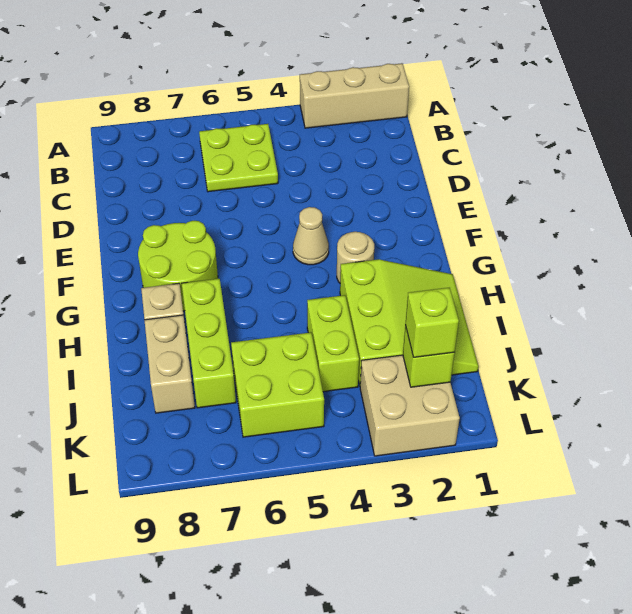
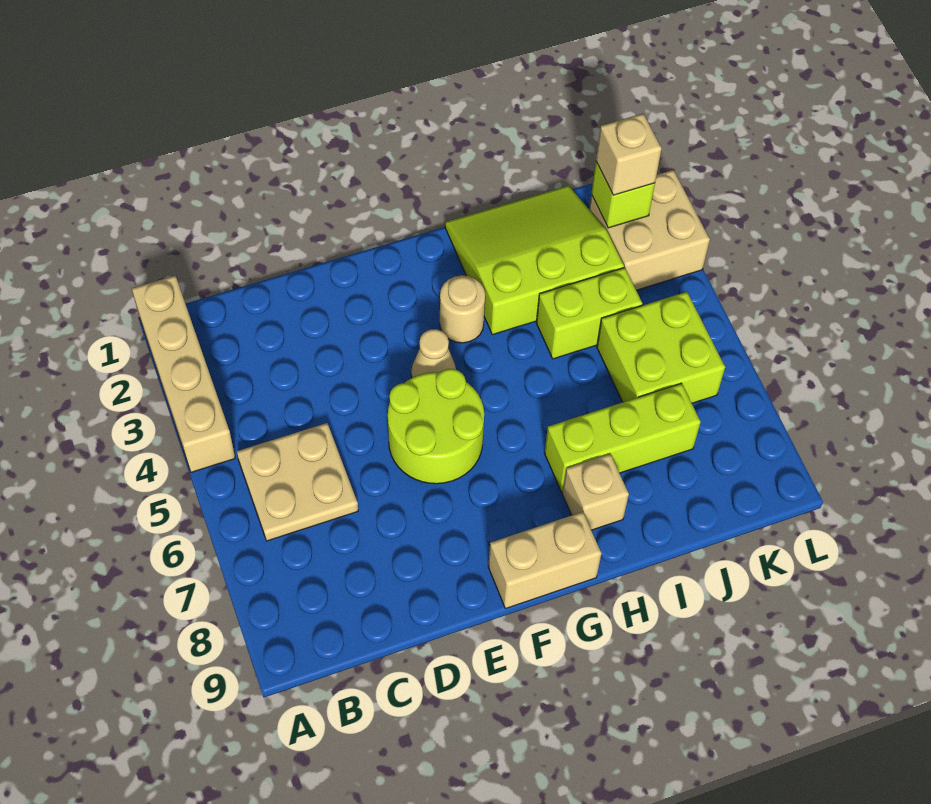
tan 1x3 brick [300,63,409,128] -> tan 1x4 brick [132,276,235,472]
lime 2x2 plate [199,124,278,192] -> tan 2x2 plate [237,423,358,541]
lime 2x2 round brick [138,221,218,311] -> lime 2x2 round brick moved to [388,369,484,484]
tan 1x2 brick [144,315,195,413] -> tan 1x2 brick moved to [488,512,601,609]
lime 1x1 brick [405,288,459,357] -> tan 1x1 brick [596,114,662,195]

